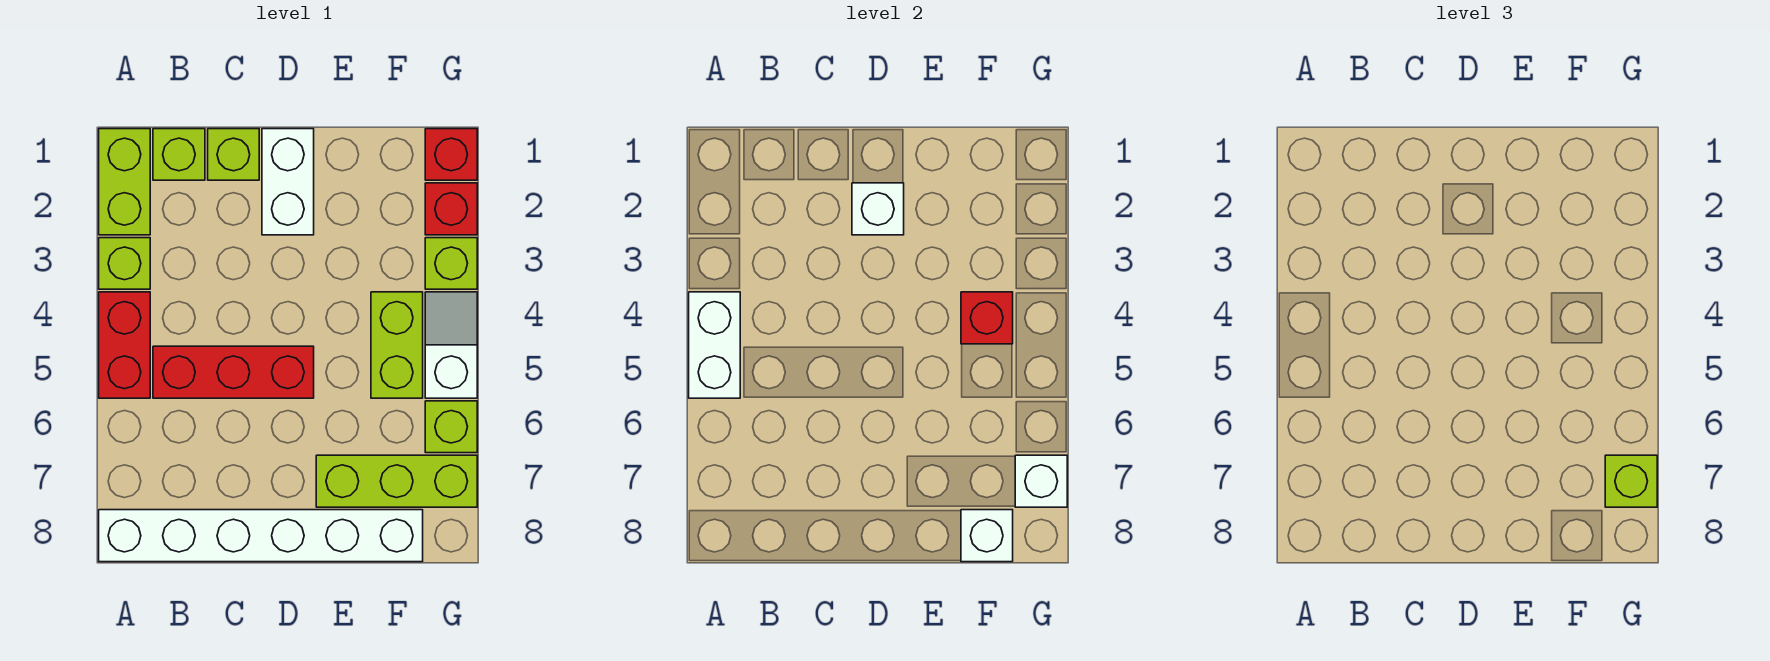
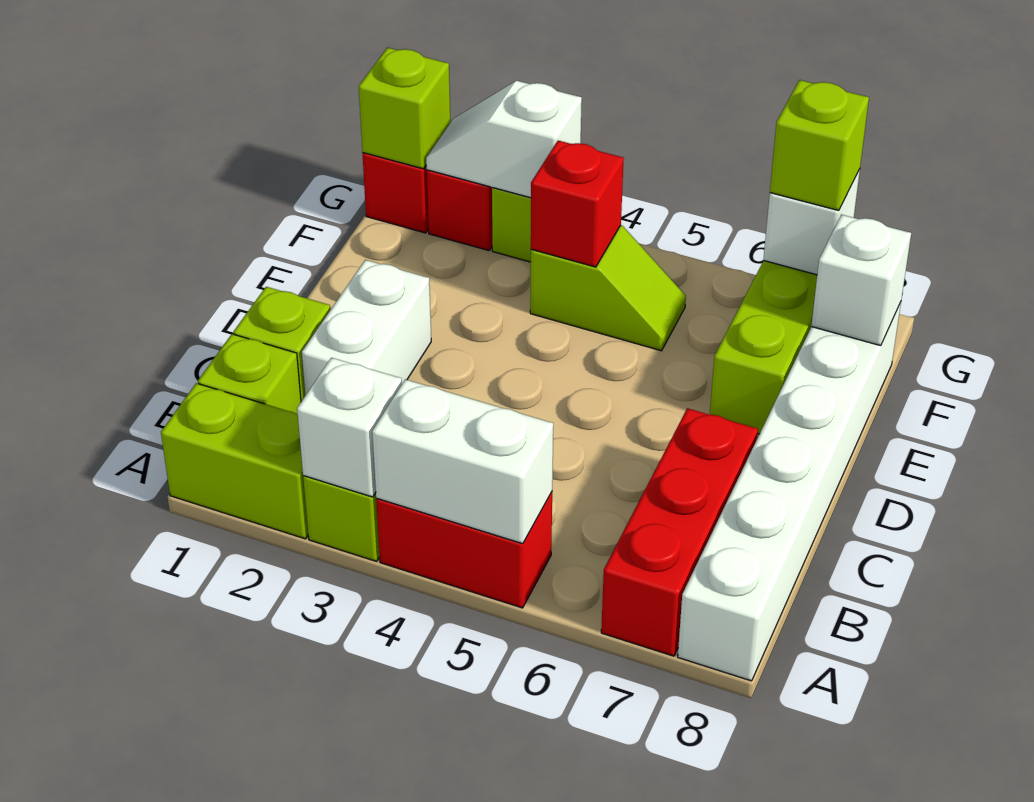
red 1x3 brick [153,346,314,398] -> red 1x3 brick moved to [601,408,758,656]
white 1x2 brick [262,129,314,235] -> white 1x2 brick turned to [302,260,431,395]
white 1x1 brick [852,183,904,235] -> white 1x1 brick moved to [297,358,402,497]
lime 1x2 brick [371,292,423,398] -> lime 1x2 slope [530,225,686,351]
white 1x2 slope [425,292,477,398] -> white 1x2 slope moved to [426,81,582,198]
lime 1x1 brick [425,401,477,453] -> lime 1x1 brick moved to [359,48,450,169]

